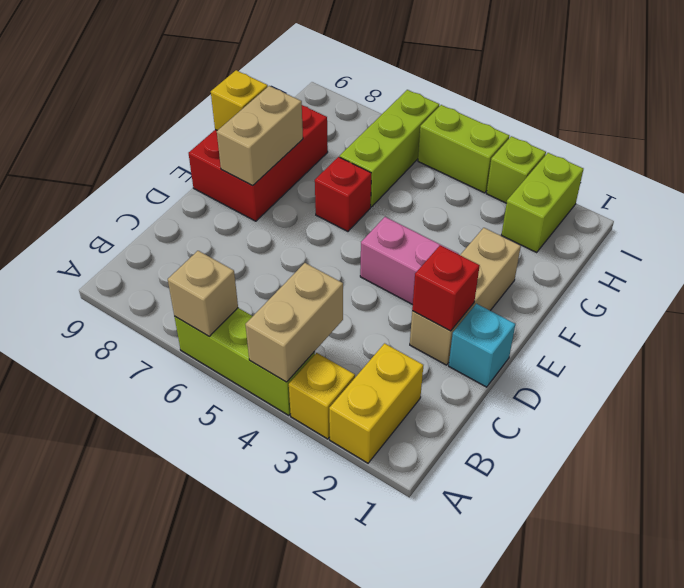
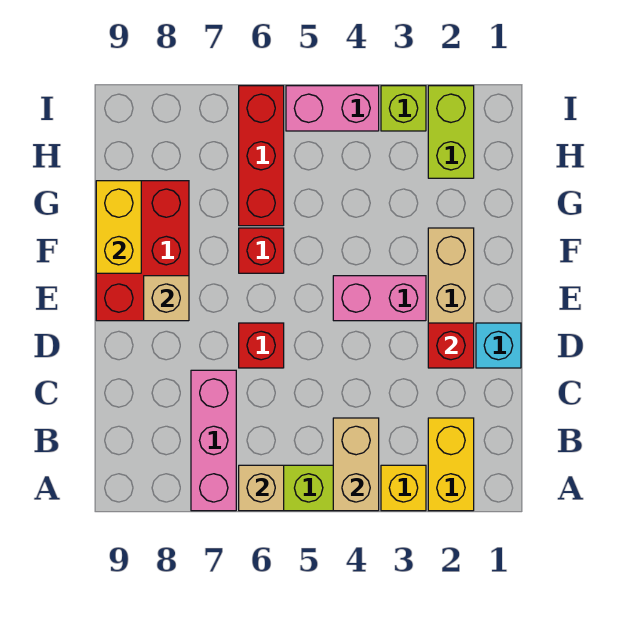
none -> pink 1x3 brick [191,370,236,511]
none -> red 1x1 brick [239,323,284,368]
tan 1x2 brick [217,86,303,186] -> tan 1x1 brick [144,276,189,321]
yellow 1x1 brick [211,70,268,130] -> yellow 1x2 brick [96,181,141,273]
lime 1x3 brick [340,90,439,207] -> red 1x3 brick [239,86,284,226]
lime 1x2 brick [418,105,509,193] -> pink 1x2 brick [286,86,379,131]

